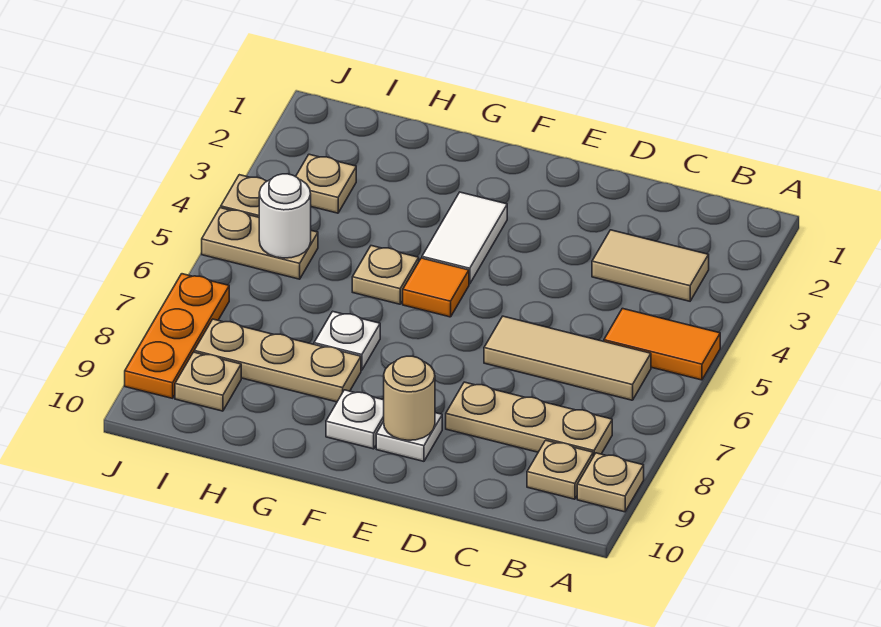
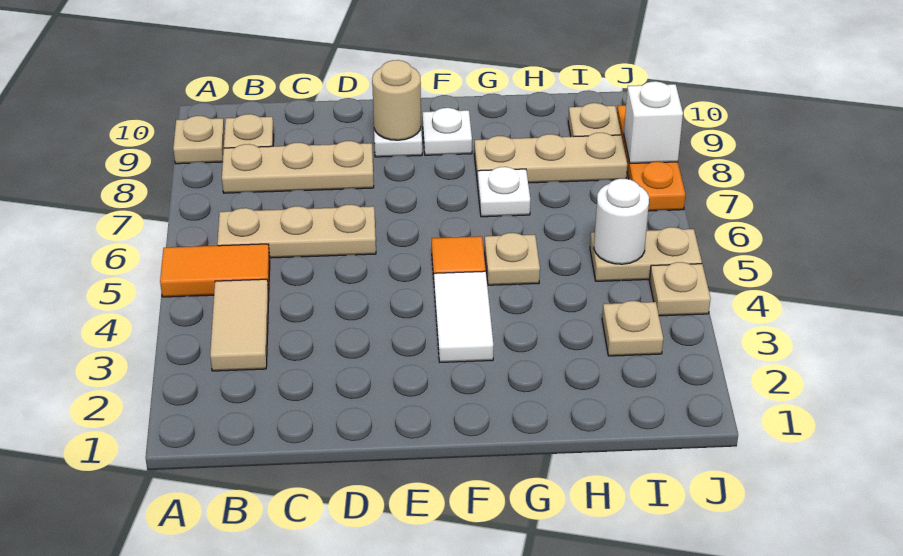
tan 1x2 tile [592,230,709,301] -> tan 1x2 tile turned to [210,279,269,371]
tan 1x3 tile [484,316,651,400] -> tan 1x3 plate [217,204,376,258]
none -> white 1x1 brick [624,81,683,163]

